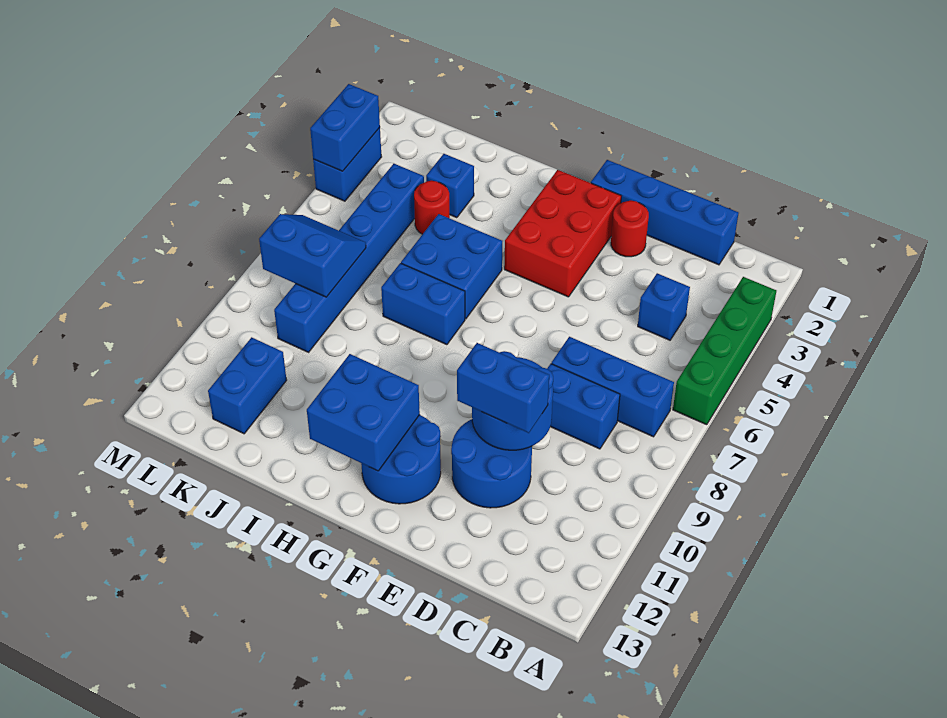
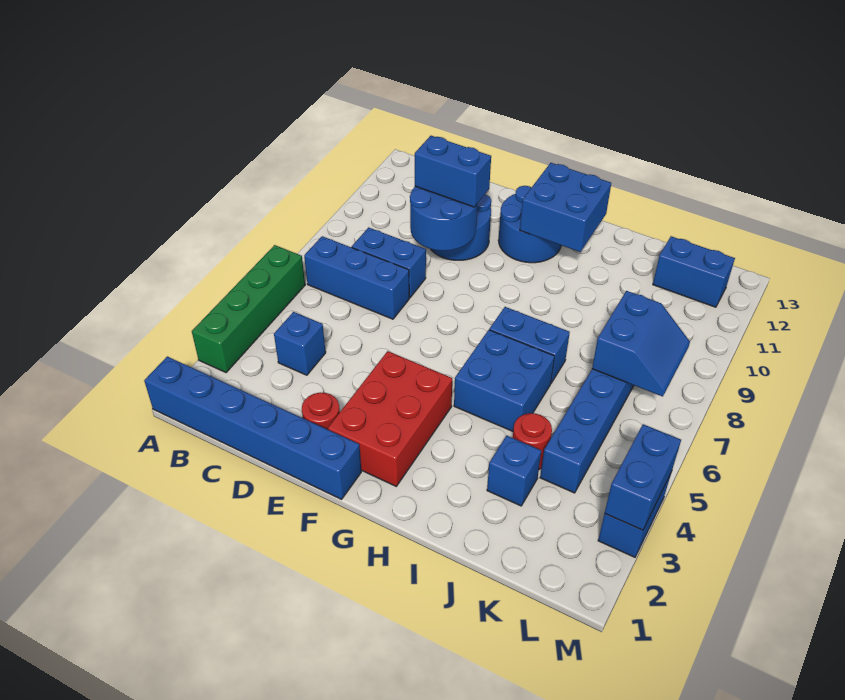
blue 1x4 brick [591,160,739,265] -> blue 1x6 brick [144,357,361,499]
blue 2x2 slope [259,214,366,297] -> blue 2x2 slope turned to [592,291,690,397]
blue 1x2 brick [208,337,287,434] -> blue 1x2 brick turned to [653,236,735,307]

